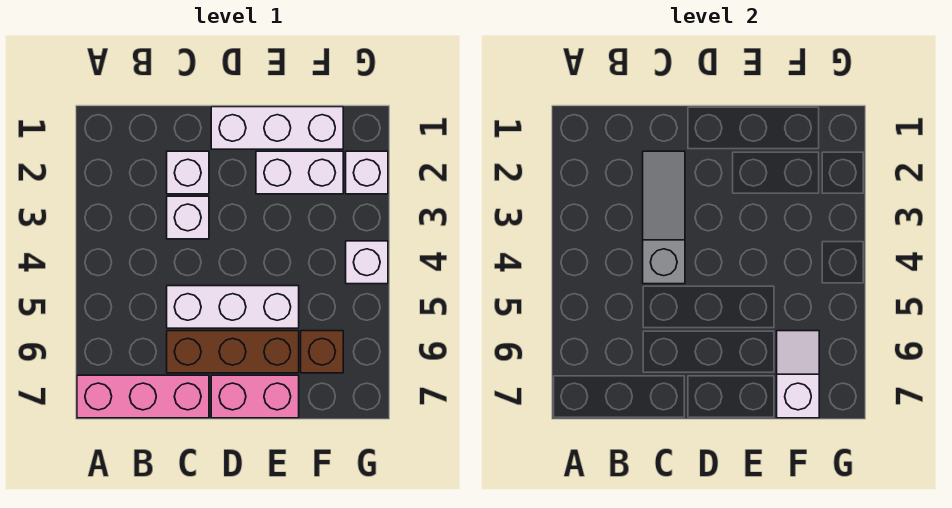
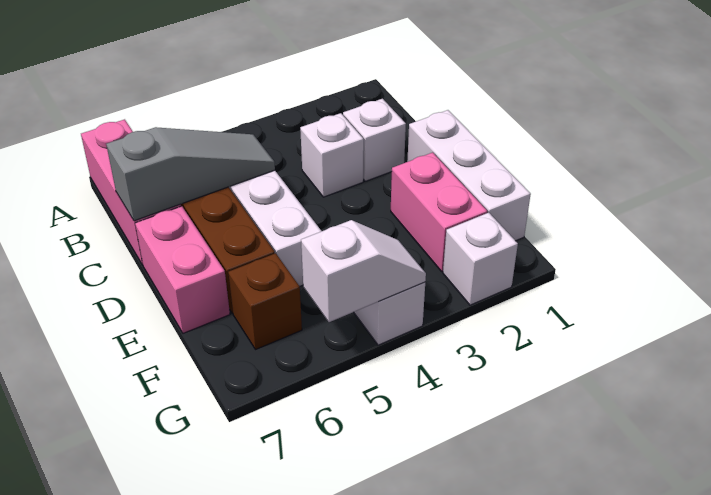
grey 1x3 slope [643,151,685,284] -> grey 1x3 slope moved to [106,127,275,221]
white 1x2 brick [256,151,343,194] -> pink 1x2 brick [391,152,487,271]
white 1x2 slope [777,331,819,418] -> white 1x2 slope moved to [301,220,426,322]

